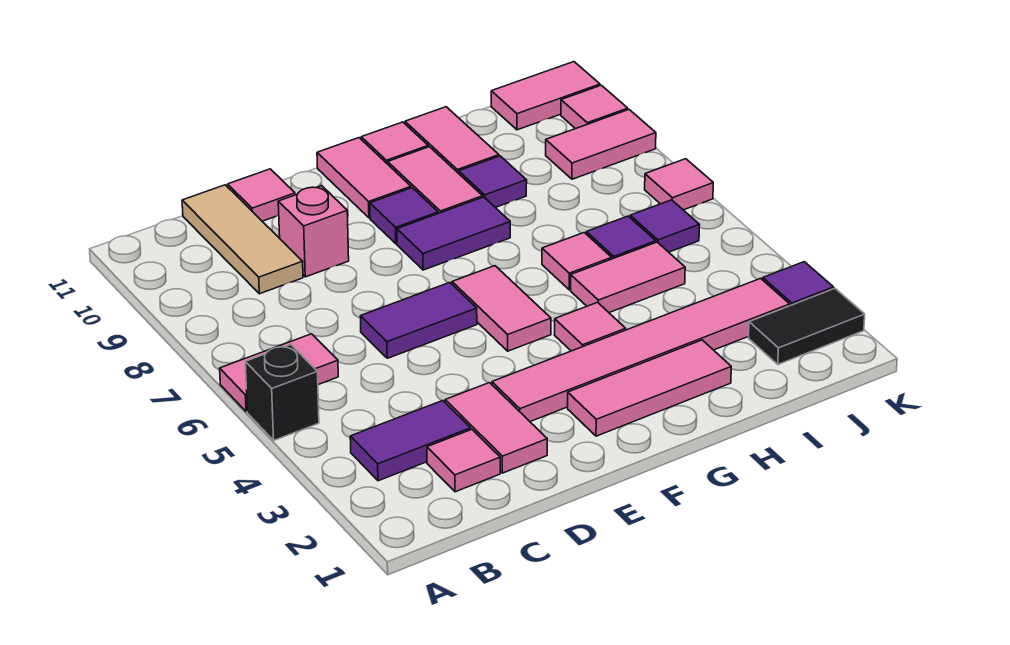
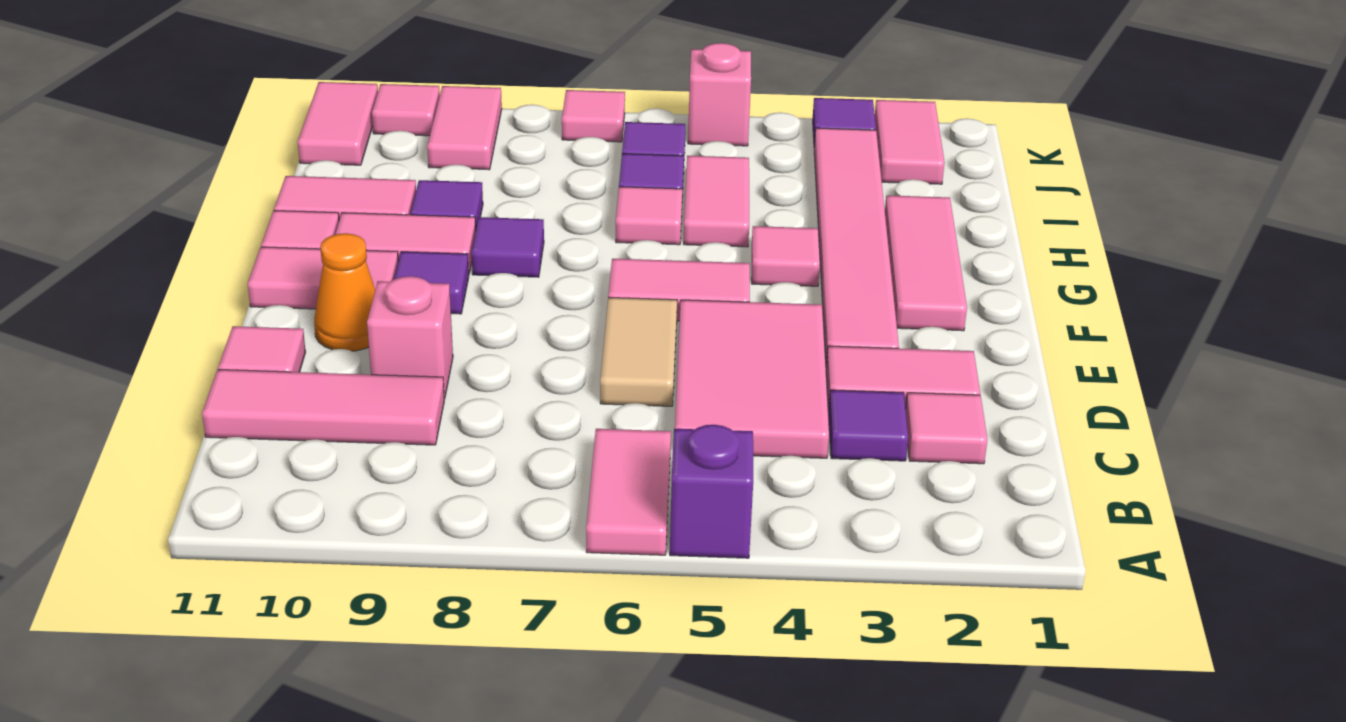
black 1x1 brick [245,345,319,440] -> purple 1x1 brick [670,425,753,558]
purple 1x2 tile [350,401,471,481] -> purple 1x1 tile [829,390,908,461]
none -> pink 2x3 tile [675,300,829,458]
tan 1x3 tile [182,185,303,294] -> pink 1x3 tile [202,370,445,445]
purple 1x2 tile [360,283,477,358] -> tan 1x2 tile [600,297,677,406]
none -> orange 1x1 cone [314,233,375,351]
purple 1x2 tile [397,197,510,270] -> purple 1x1 tile [472,217,544,277]
black 1x2 tile [749,289,865,364] -> pink 1x2 tile [875,100,945,184]
none -> pink 1x1 brick [688,43,751,146]

